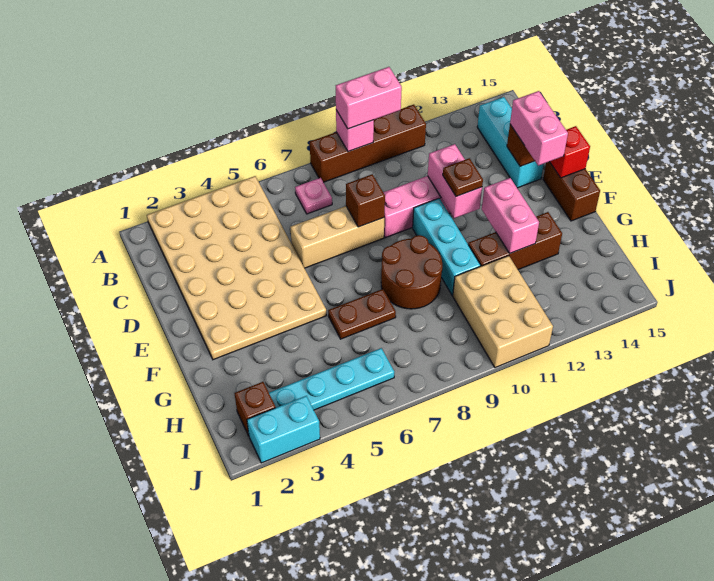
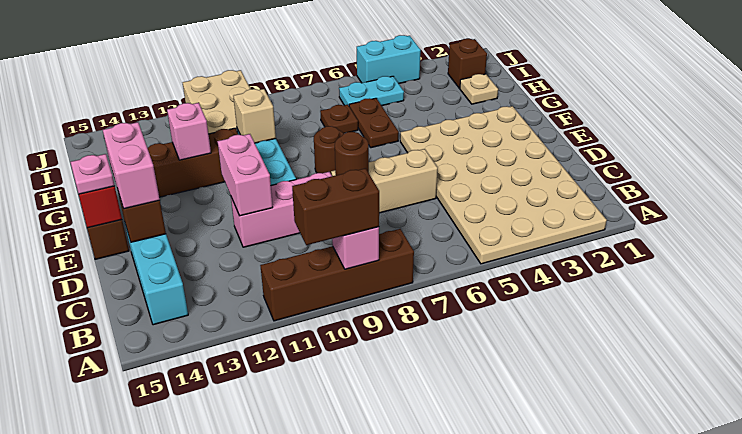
pink 1x2 brick [336,67,402,129] -> brown 1x2 brick [292,168,379,245]
pink 1x1 plate [295,178,332,214] -> pink 1x1 plate moved to [71,154,115,194]
brown 1x1 brick [346,174,385,227] -> brown 1x1 round brick [335,132,369,175]
brown 1x1 plate [443,158,483,196] -> brown 1x1 plate moved to [320,105,358,133]
brown 2x2 round brick [381,235,442,309] -> brown 1x1 round brick [314,126,344,173]
pink 1x2 brick [482,178,539,253] -> pink 1x1 brick [167,103,211,160]
brown 1x2 plate [328,289,396,339] -> brown 1x2 plate turned to [349,98,399,148]
none -> tan 1x1 brick [233,89,276,143]
none -> tan 1x1 plate [460,74,498,104]
cyan 1x4 plate [269,348,394,410] -> cyan 1x2 plate [339,76,404,106]
cyan 1x2 brick [247,396,320,463] -> cyan 1x2 brick moved to [357,35,421,84]

